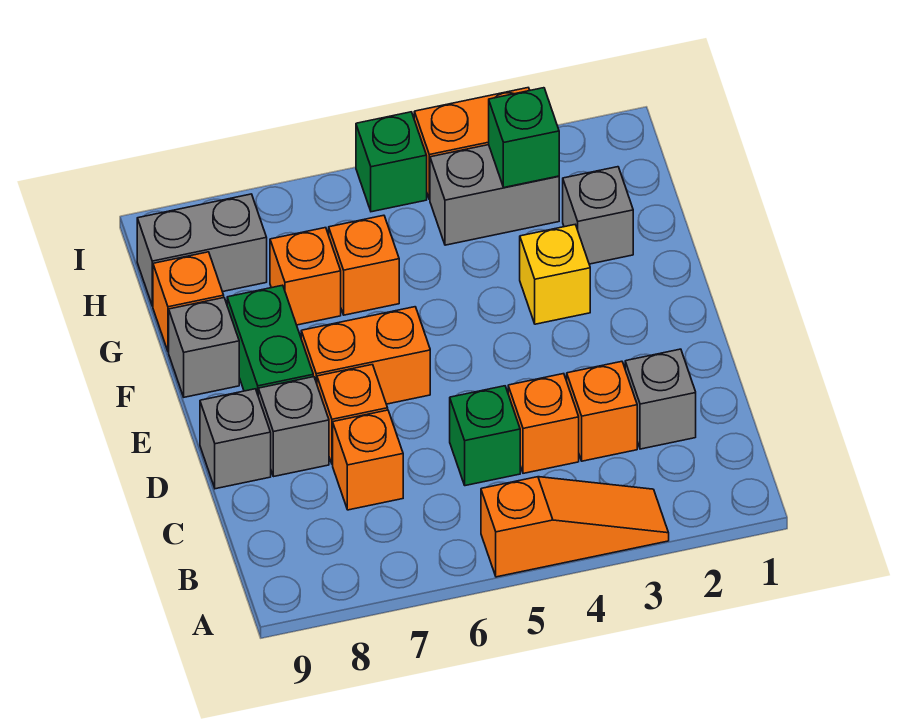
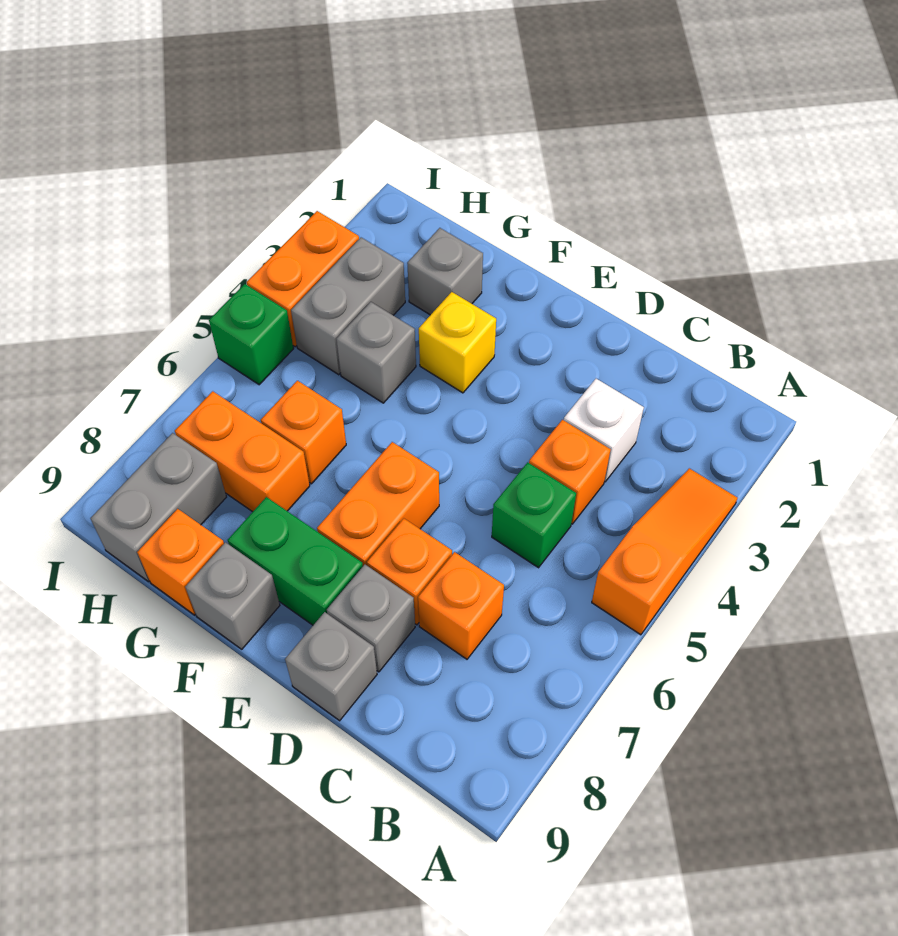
grey 1x1 brick [625,349,696,449] -> grey 1x1 brick moved to [336,302,416,403]
orange 1x1 brick [567,361,637,461] -> white 1x1 brick [564,379,644,482]
orange 1x1 brick [270,228,341,325] -> orange 1x2 brick [175,391,310,512]
green 1x1 brick [489,88,559,187] -> none

